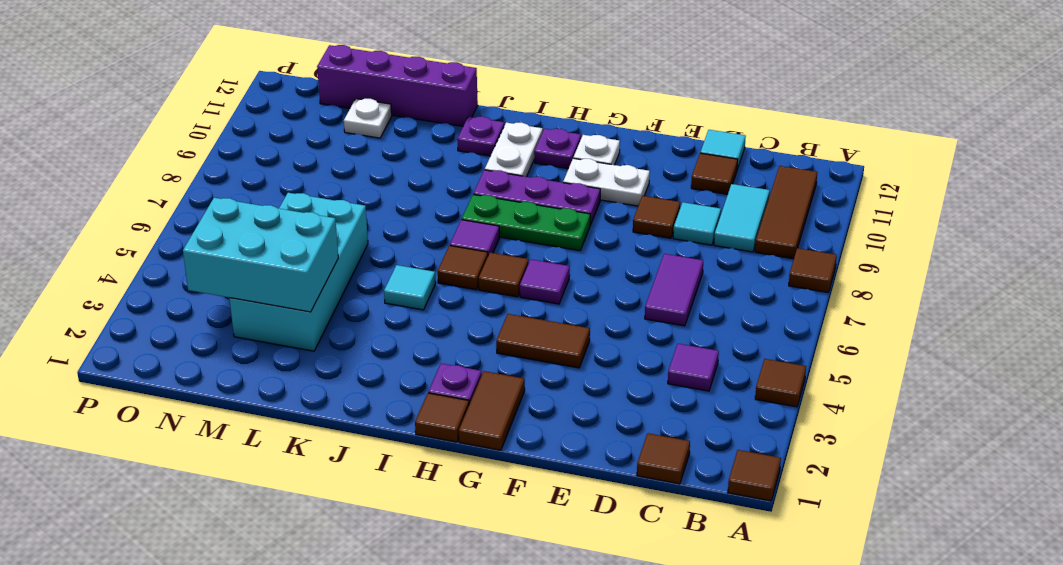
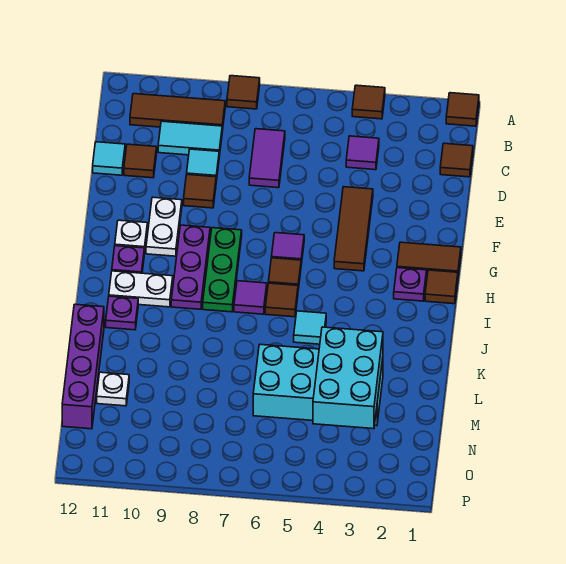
purple 1x2 tile [645,254,703,326] -> purple 1x2 tile turned to [249,129,285,188]
brown 1x2 tile [496,314,590,368] -> brown 1x3 tile [334,187,373,271]

